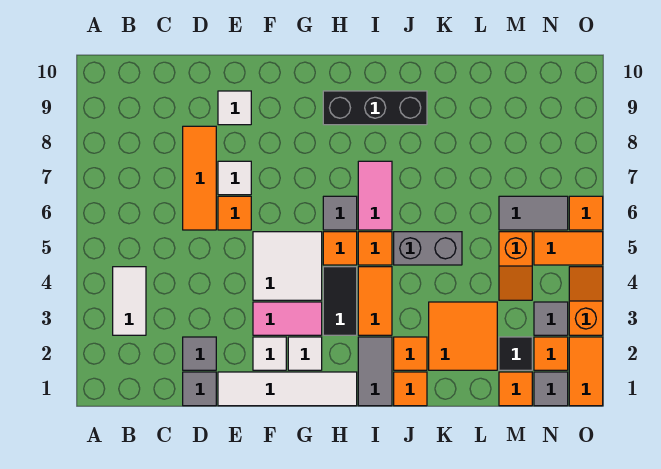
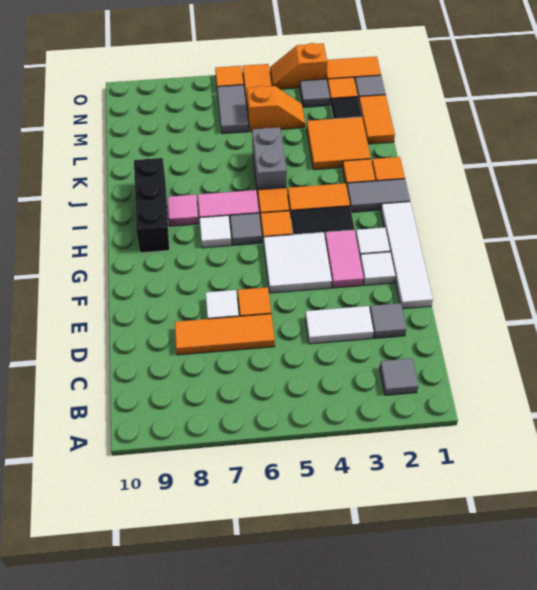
white 1x2 tile [113,267,146,335] -> white 1x2 tile moved to [305,306,374,344]
grey 1x1 tile [183,372,216,406] -> grey 1x1 tile moved to [380,358,418,395]
white 1x1 tile [218,91,251,125] -> white 1x1 tile moved to [200,215,231,248]
none -> pink 1x1 tile [167,195,199,226]
orange 1x1 tile [499,372,532,406] -> orange 1x2 tile [359,95,395,144]

